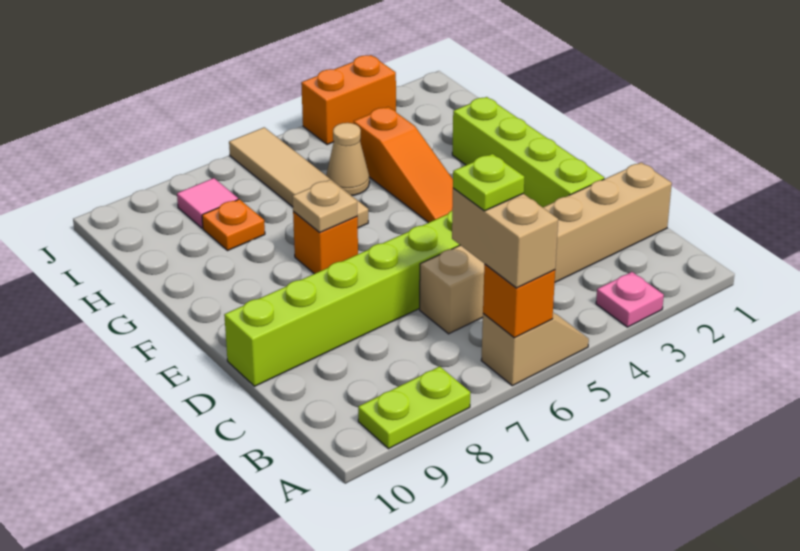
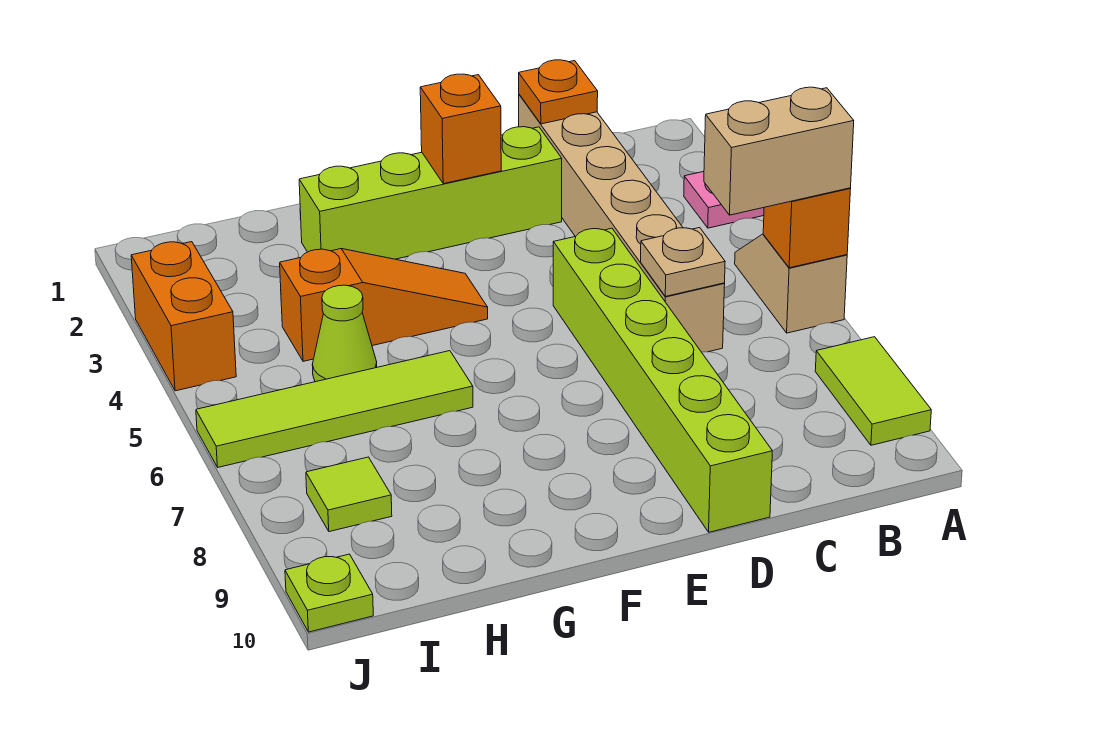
lime 1x2 plate [358,366,470,449] -> lime 1x2 tile [815,337,931,445]
lime 1x1 plate [453,154,524,211] -> lime 1x1 plate moved to [285,554,373,632]
orange 1x1 brick [293,211,358,274] -> orange 1x1 brick moved to [420,74,501,184]
tan 1x1 plate [292,180,357,233] -> tan 1x1 plate moved to [641,228,725,296]
tan 1x4 tile [229,127,368,228] -> lime 1x4 tile [196,351,473,467]
tan 1x1 cone [326,123,369,196] -> lime 1x1 cone [312,285,377,382]
orange 1x1 plate [202,199,265,250] -> orange 1x1 plate moved to [519,60,598,124]
pink 1x1 tile [177,178,238,228] -> lime 1x1 tile [306,457,392,532]

